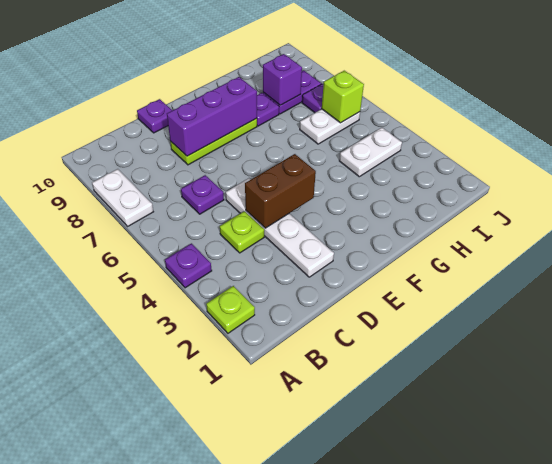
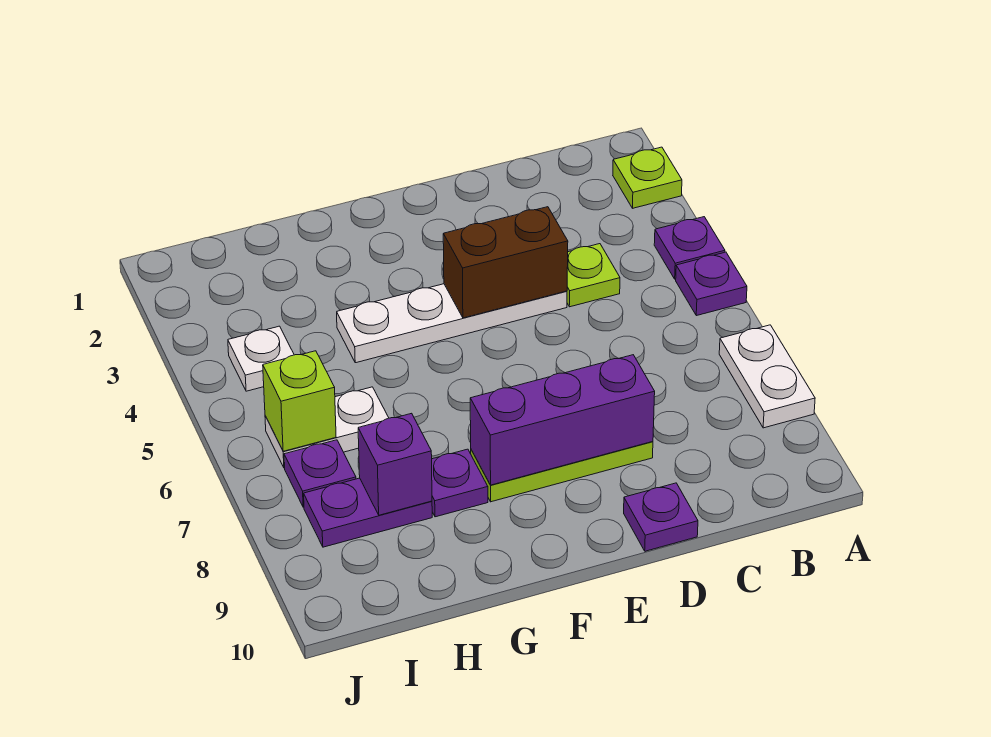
purple 1x1 plate [181,175,224,214] -> purple 1x1 plate moved to [676,252,747,316]
white 1x4 plate [226,178,334,277] -> white 1x4 plate turned to [337,284,567,363]
white 1x2 plate [339,128,402,177] -> white 1x1 plate [228,326,294,391]

